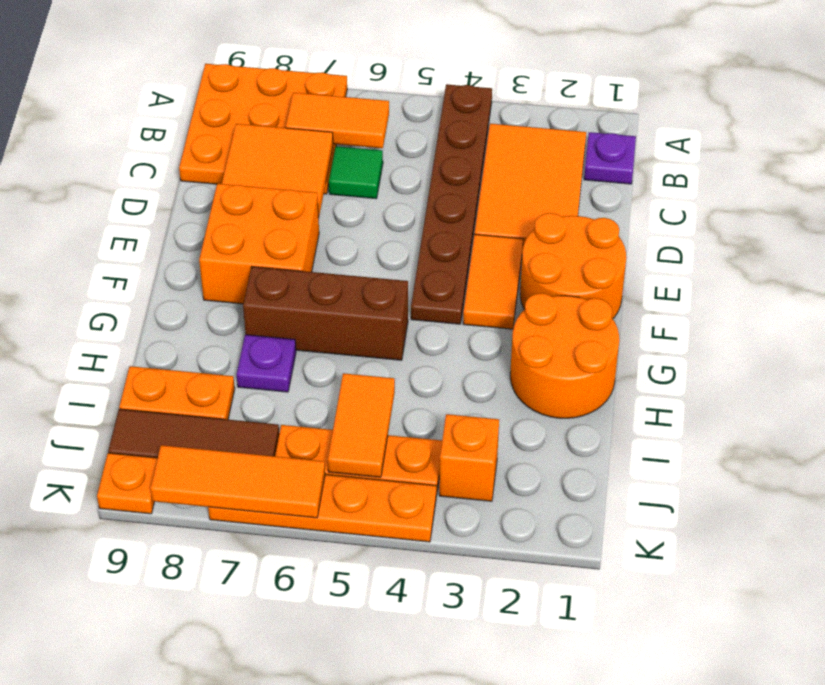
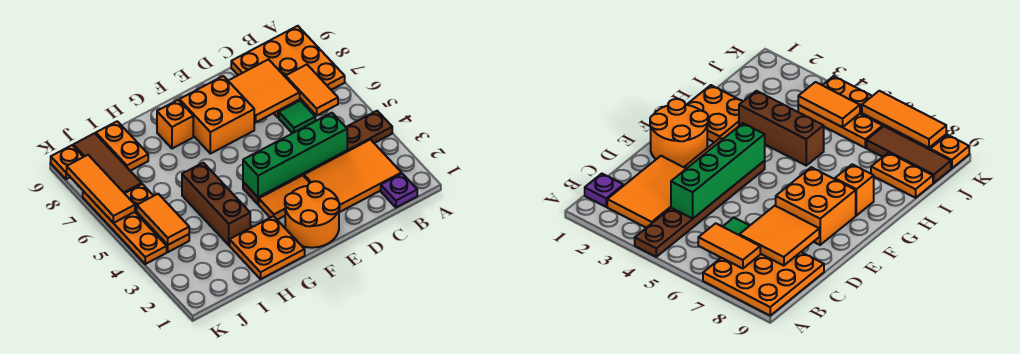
none -> green 1x4 brick [243,113,347,197]
orange 2x2 round brick [510,293,619,418] -> orange 2x2 plate [230,216,305,279]
brown 1x3 brick [243,267,408,360] -> brown 1x3 brick moved to [182,163,250,245]
purple 1x1 plate [237,335,296,392] -> none
orange 1x2 tile [328,373,395,477] -> orange 1x2 tile turned to [137,194,189,245]
orange 1x1 brick [439,414,499,501] -> orange 1x1 brick moved to [157,100,193,149]

